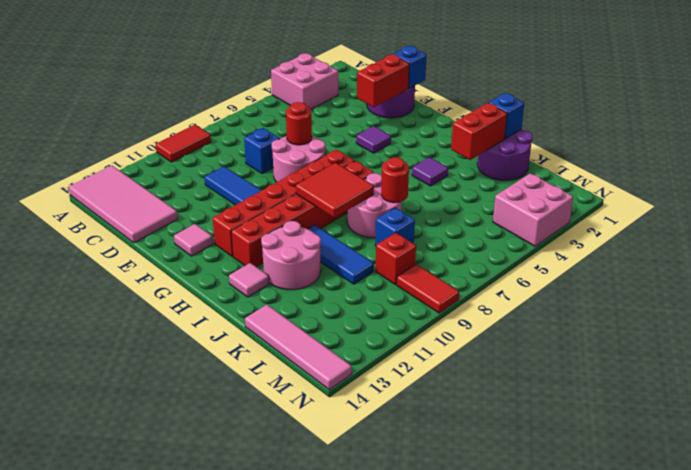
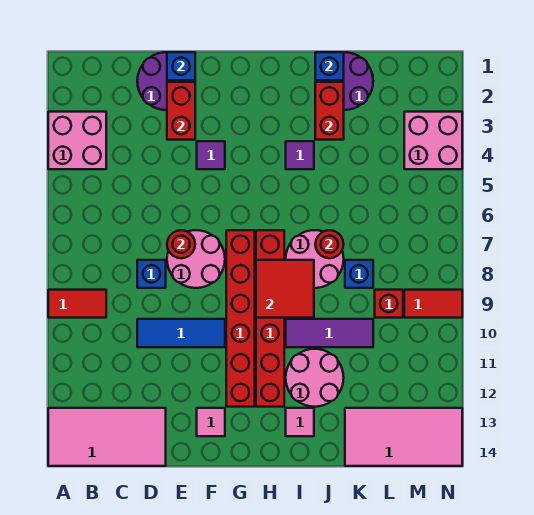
red 1x2 tile [156,125,211,162] -> red 1x2 tile turned to [48,290,106,318]
blue 1x3 tile [308,225,374,284] -> purple 1x3 tile [286,319,373,347]
pink 1x4 tile [245,305,352,390] -> pink 2x4 tile [345,408,462,466]

